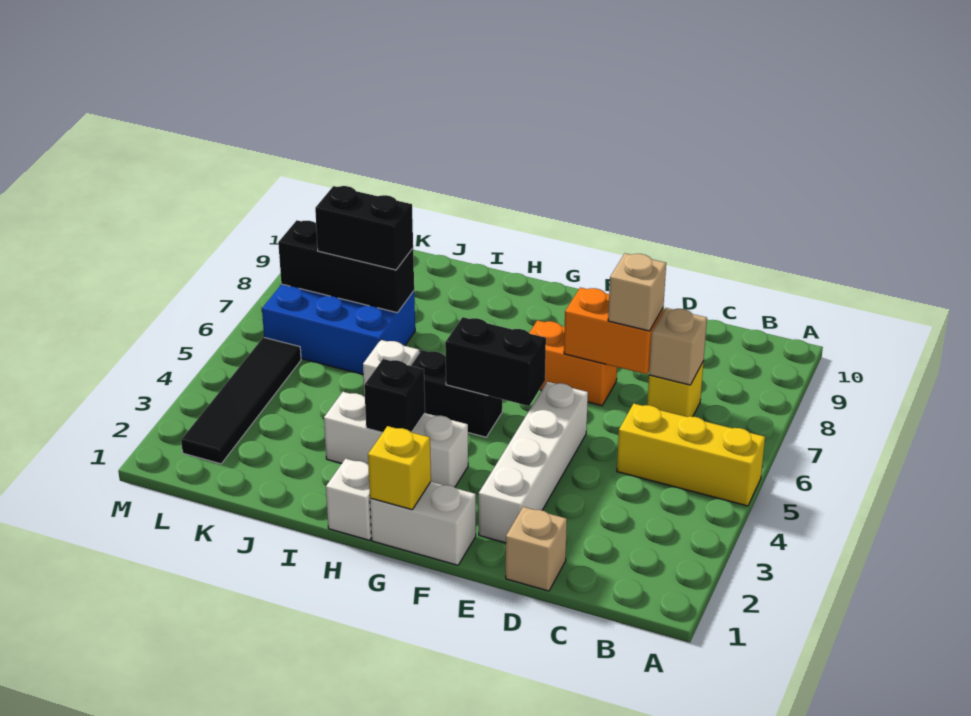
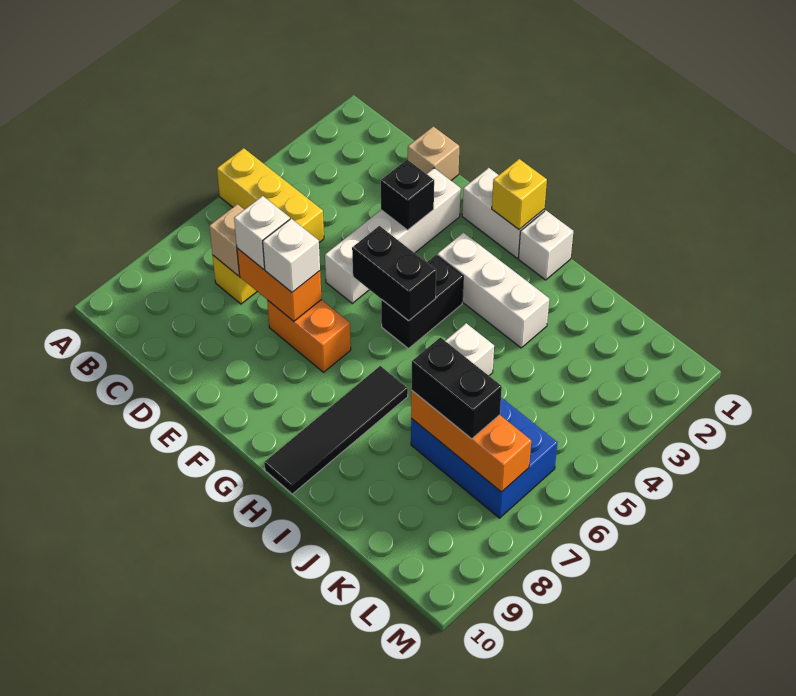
tan 1x1 brick [608,253,666,331] -> white 1x1 brick [234,196,290,269]
none -> white 1x1 brick [263,219,320,292]
black 1x2 brick [411,350,502,437] -> black 1x2 brick turned to [381,255,463,349]
black 1x1 brick [364,359,425,433] -> black 1x1 brick moved to [381,159,434,230]
black 1x3 brick [278,220,414,313] -> orange 1x3 brick [411,391,531,492]
black 1x4 tile [181,337,301,464] -> black 1x4 tile moved to [264,366,408,494]

